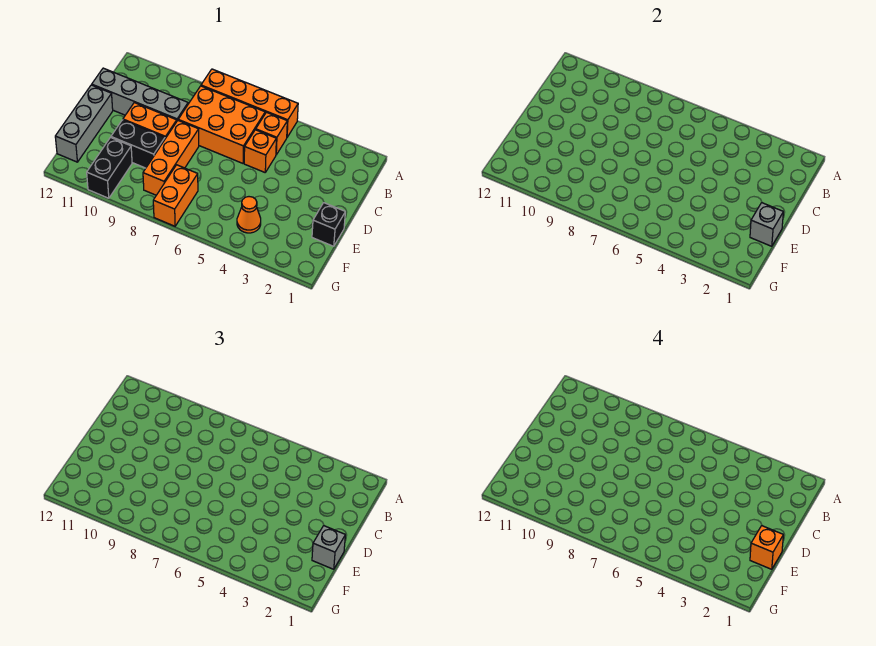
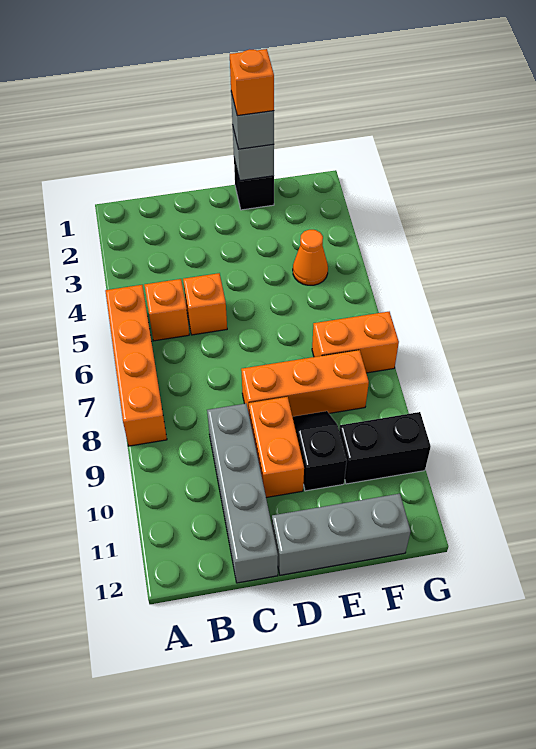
orange 2x3 brick [178,86,265,163] -> none
black 1x2 brick [111,120,165,168] -> black 1x2 slope [293,411,347,491]

